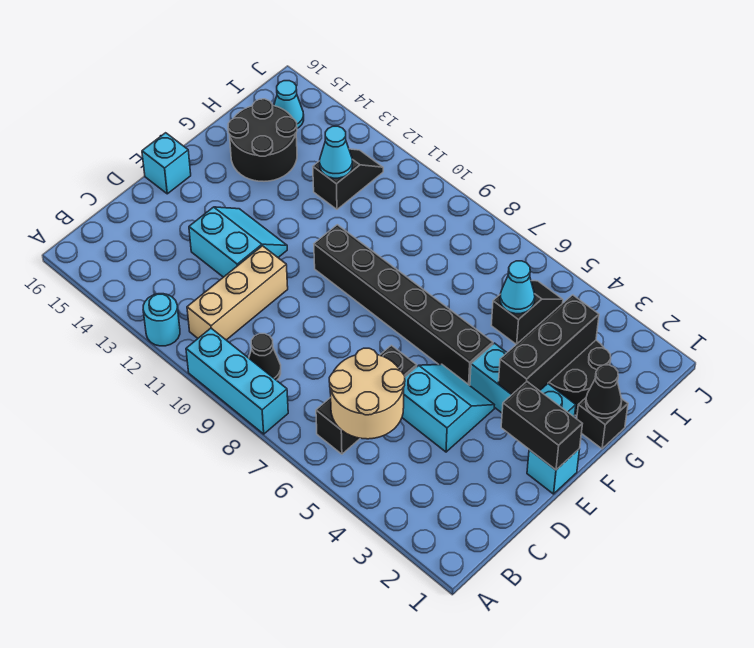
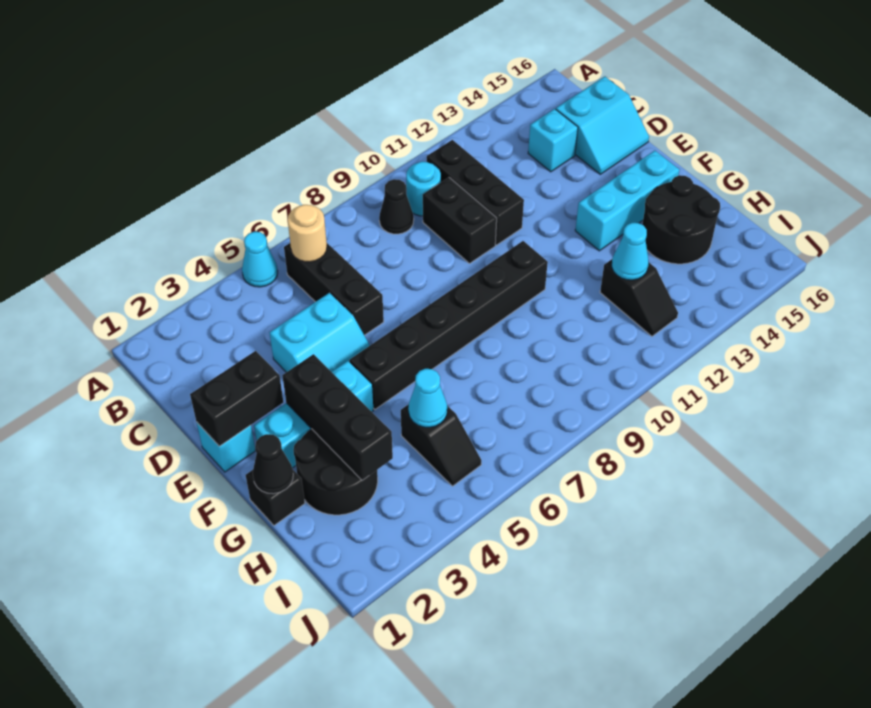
cyan 1x3 brick [186,328,288,434] -> cyan 1x3 brick moved to [575,151,679,251]
cyan 1x1 round brick [143,294,180,346] -> cyan 1x1 round brick moved to [406,162,441,216]
tan 2x2 round brick [329,348,405,439] -> tan 1x1 round brick [288,205,327,262]
tan 1x3 brick [187,246,288,340] -> black 1x3 brick [427,140,524,245]
none -> black 1x2 brick [423,177,497,263]
cyan 2x2 slope [189,207,287,277] -> cyan 2x2 slope moved to [556,76,649,174]
cyan 1x1 brick [142,133,191,194] -> cyan 1x1 brick moved to [528,109,578,172]
cyan 1x1 cone [274,81,304,128] -> cyan 1x1 cone moved to [242,232,278,287]

